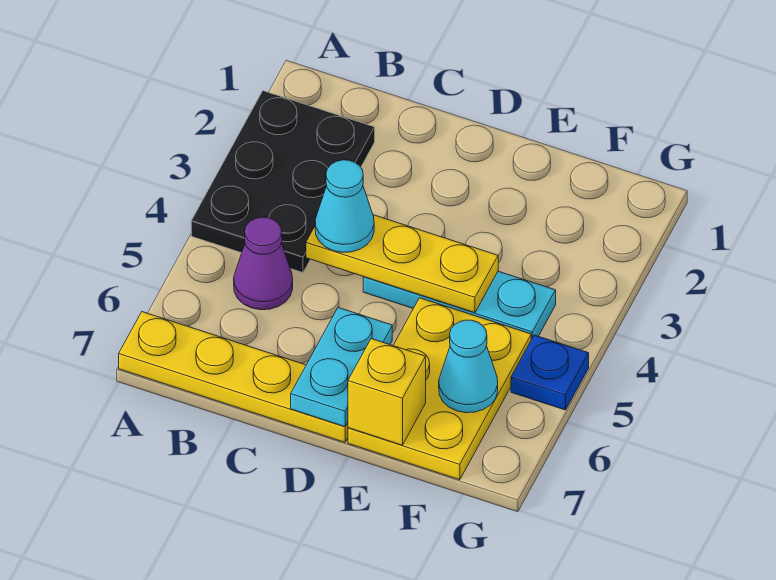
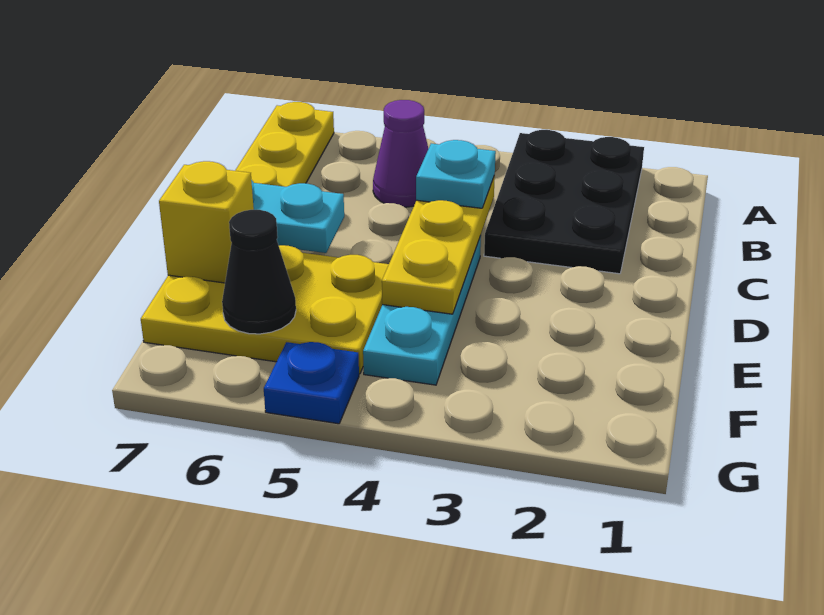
black 2x3 plate [191,91,375,273] -> black 2x3 plate turned to [484,130,644,274]
cyan 1x1 cone [315,160,374,253] -> cyan 1x1 plate [416,140,496,208]
cyan 1x1 cone [439,320,498,413] -> black 1x1 cone [222,210,296,334]

